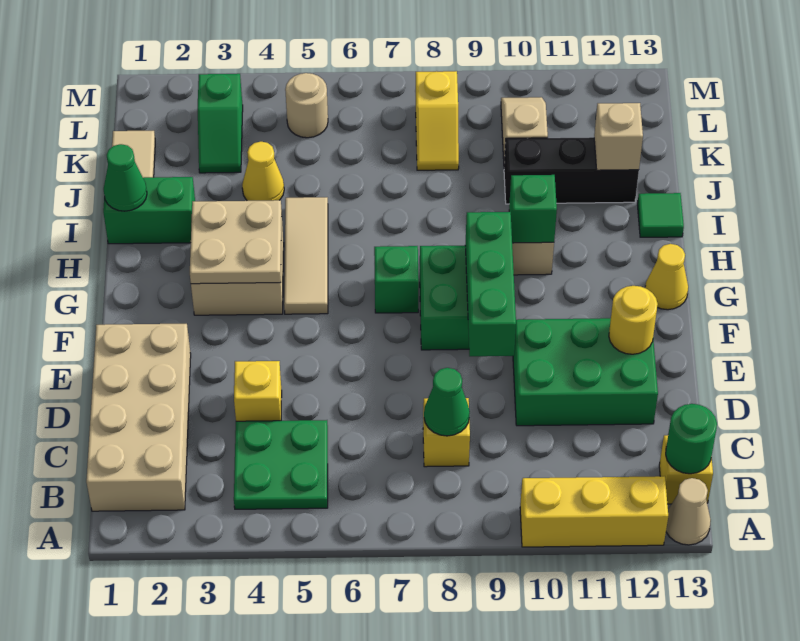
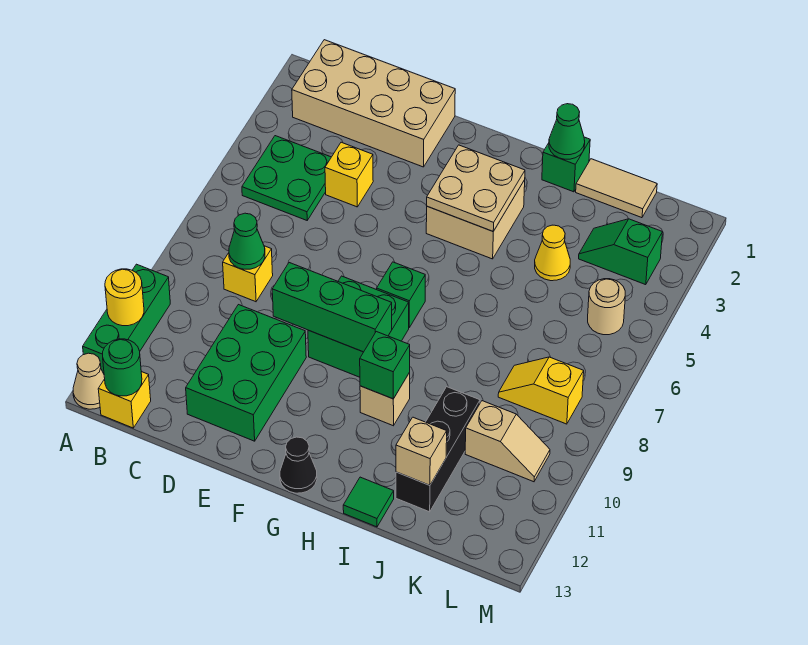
yellow 1x3 brick [520,476,668,547] -> green 1x3 brick [83,264,170,374]
yellow 1x1 round brick [609,286,658,354] -> yellow 1x1 round brick moved to [105,269,144,326]
tan 1x3 tile [284,197,328,314] -> none
yellow 1x1 cone [645,244,688,310] -> black 1x1 cone [280,437,317,493]
green 1x2 brick [103,177,195,244] -> green 1x1 brick [542,137,590,192]

